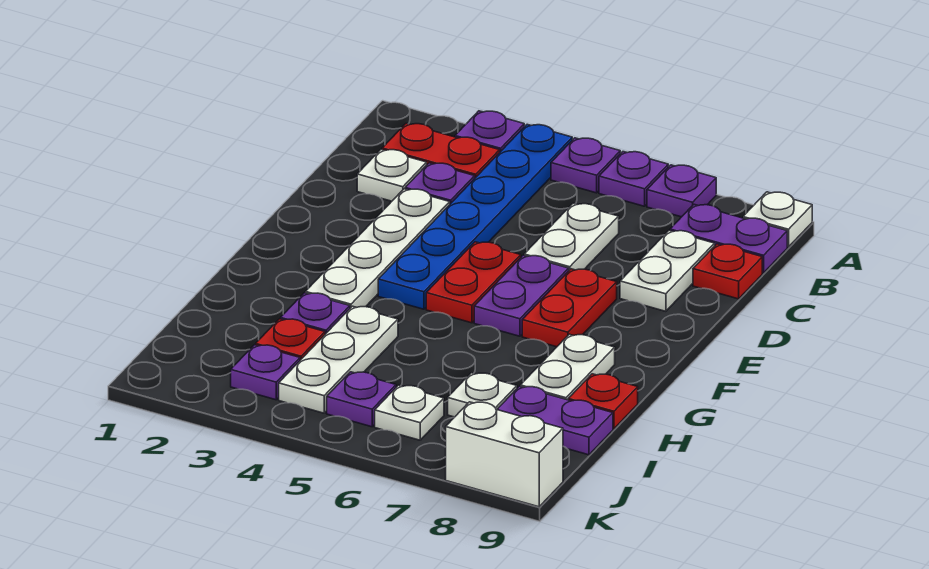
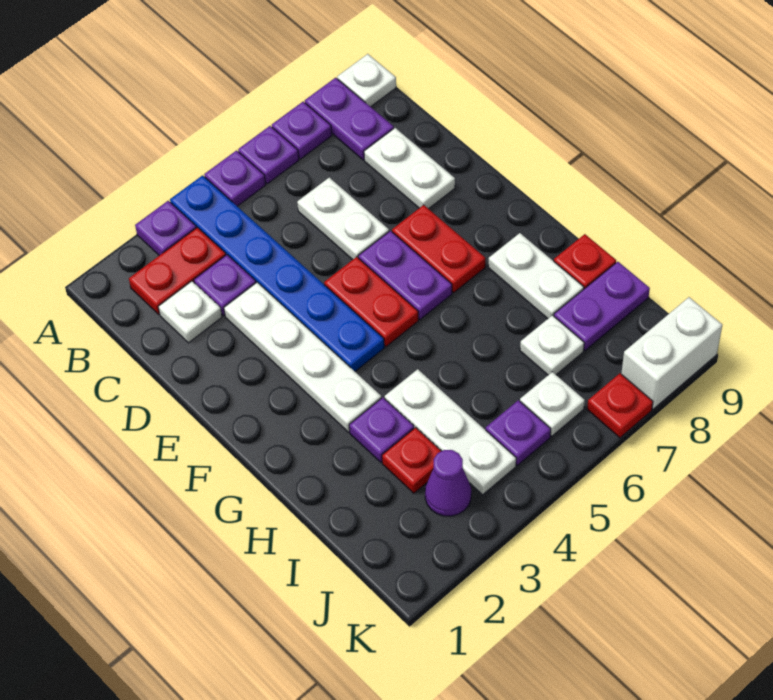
purple 1x2 plate [670,205,787,273] -> purple 1x2 plate turned to [305,78,394,160]
red 1x1 plate [693,244,762,299] -> red 1x1 plate moved to [587,373,653,438]
purple 1x1 plate [231,345,300,400] -> purple 1x1 cone [425,450,471,516]

